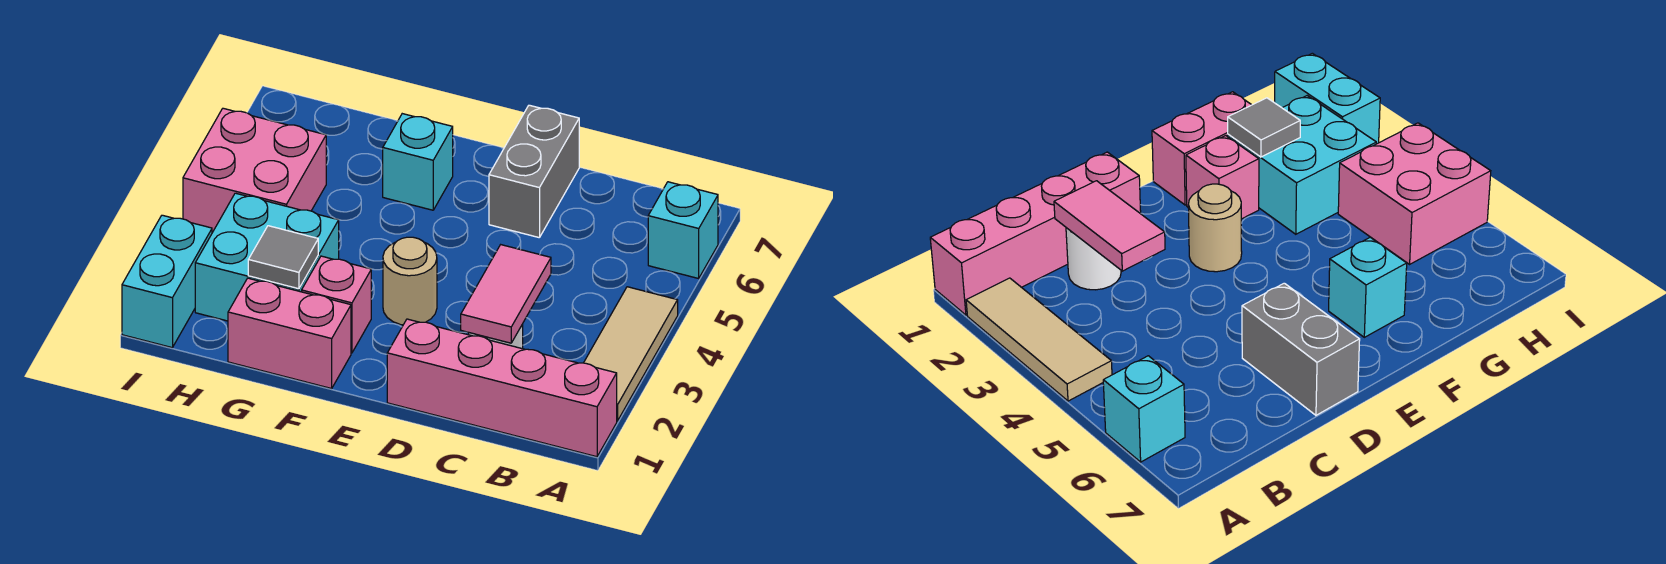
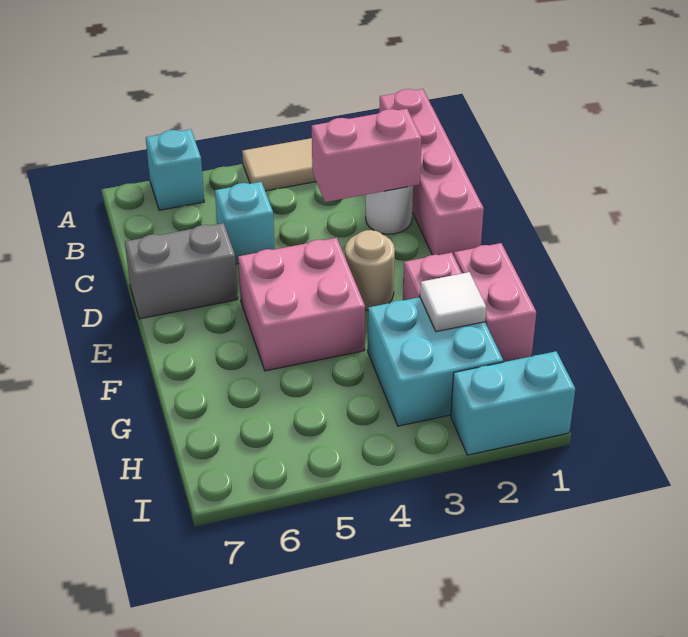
pink 1x2 tile [461,245,551,343] -> pink 1x2 brick [312,109,422,202]
cyan 1x1 brick [383,114,453,210] -> cyan 1x1 brick moved to [215,182,275,264]
grey 1x1 tile [248,226,318,289] -> white 1x1 tile [420,272,486,332]
pink 2x2 brick [183,108,326,233] -> pink 2x2 brick moved to [238,238,365,371]

